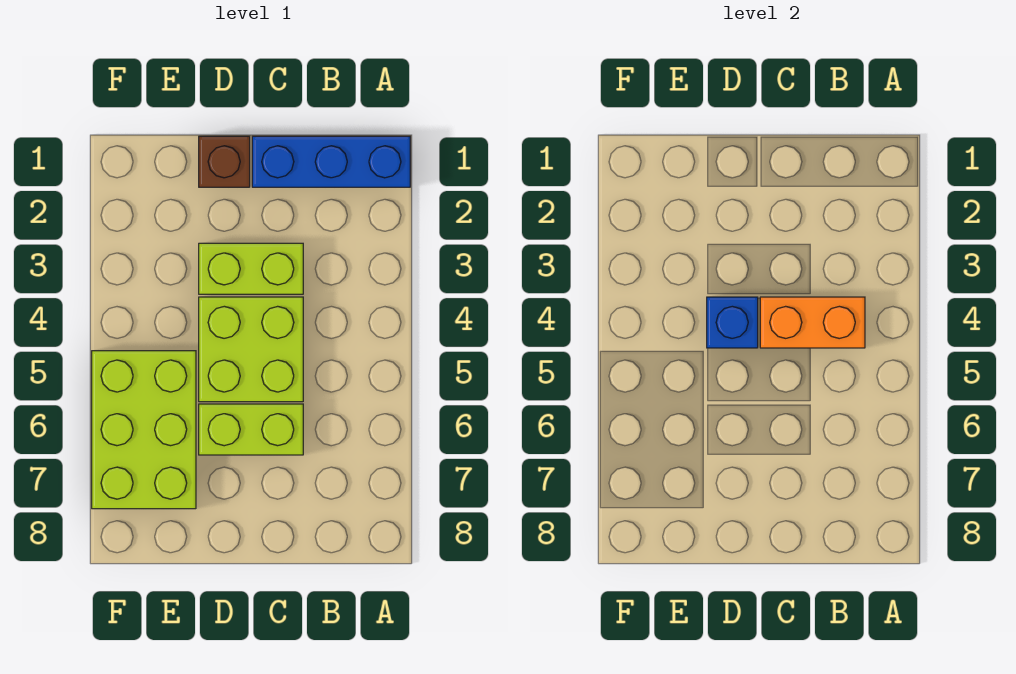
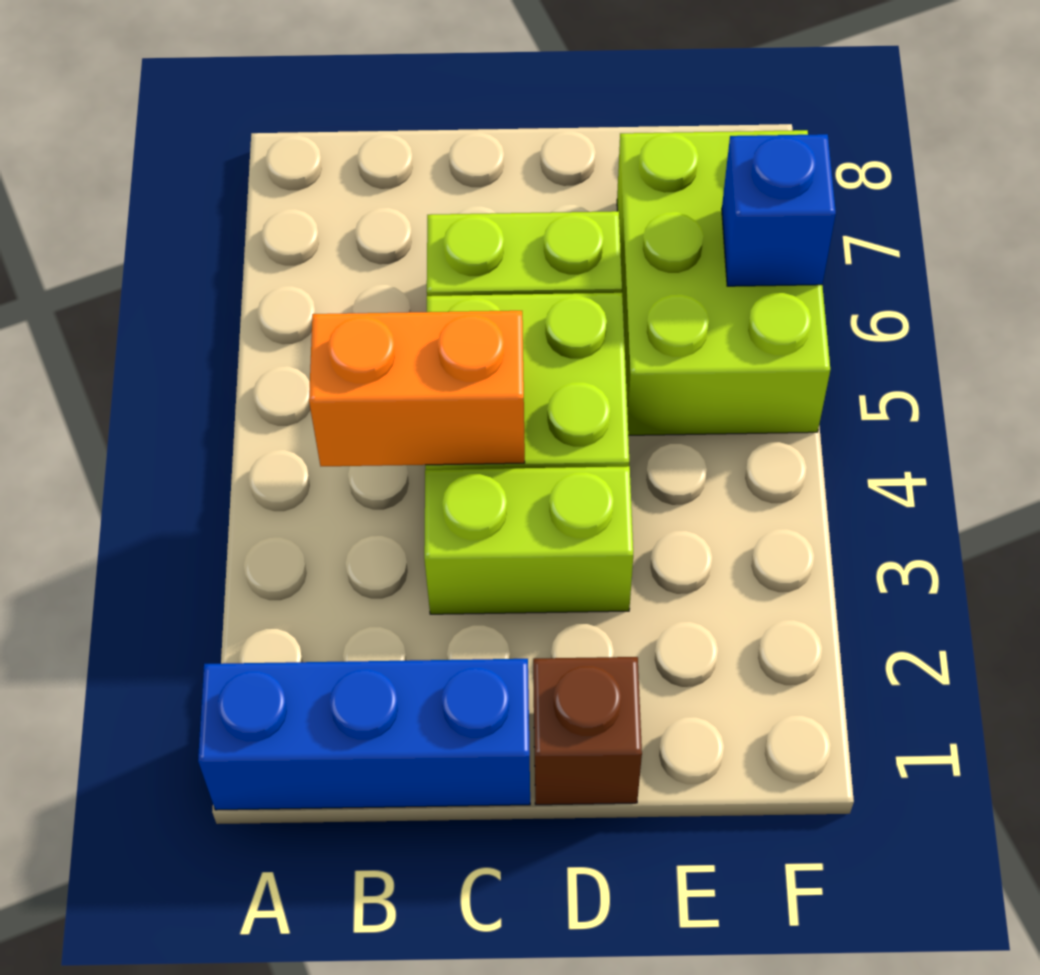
blue 1x1 brick [707,297,758,348] -> blue 1x1 brick moved to [722,134,836,286]

